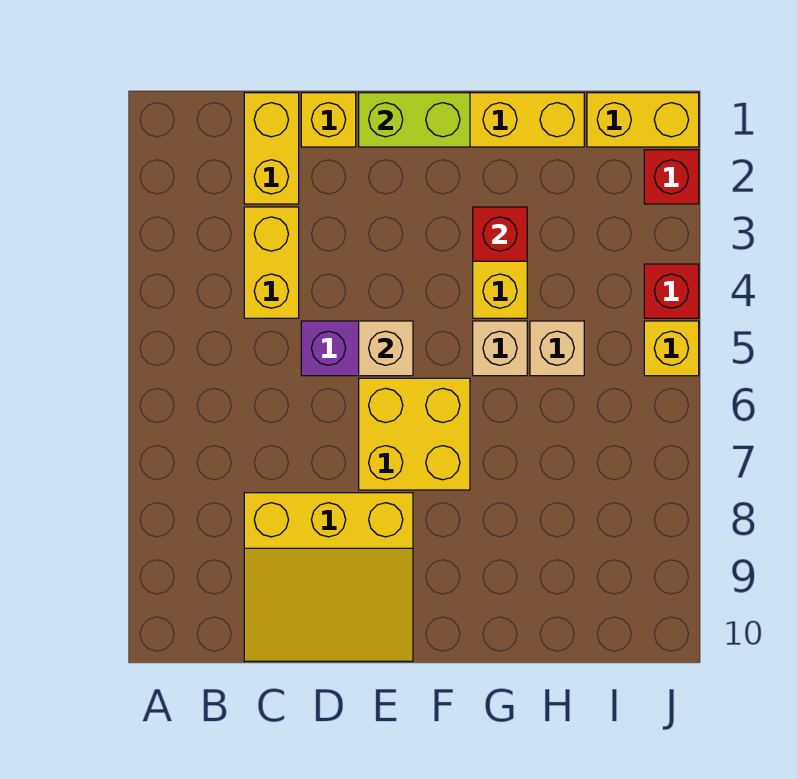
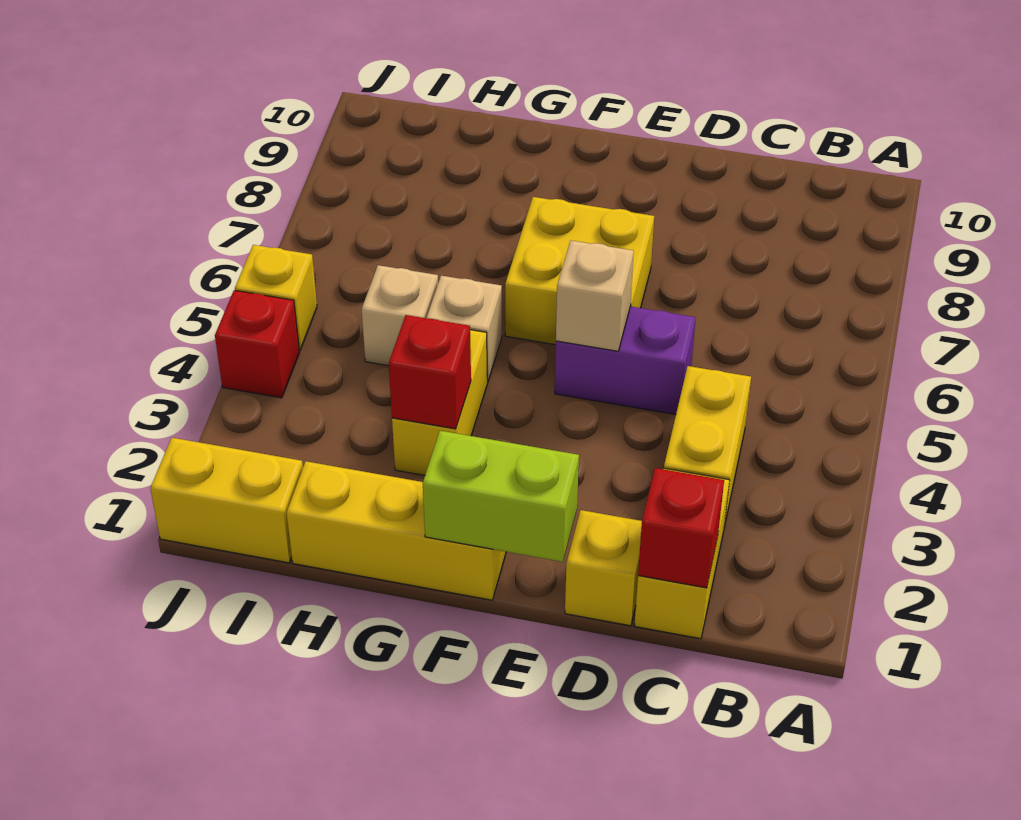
yellow 3x3 slope [244,493,413,661] -> none
red 1x1 brick [644,150,699,204] -> red 1x1 brick moved to [638,468,724,588]

